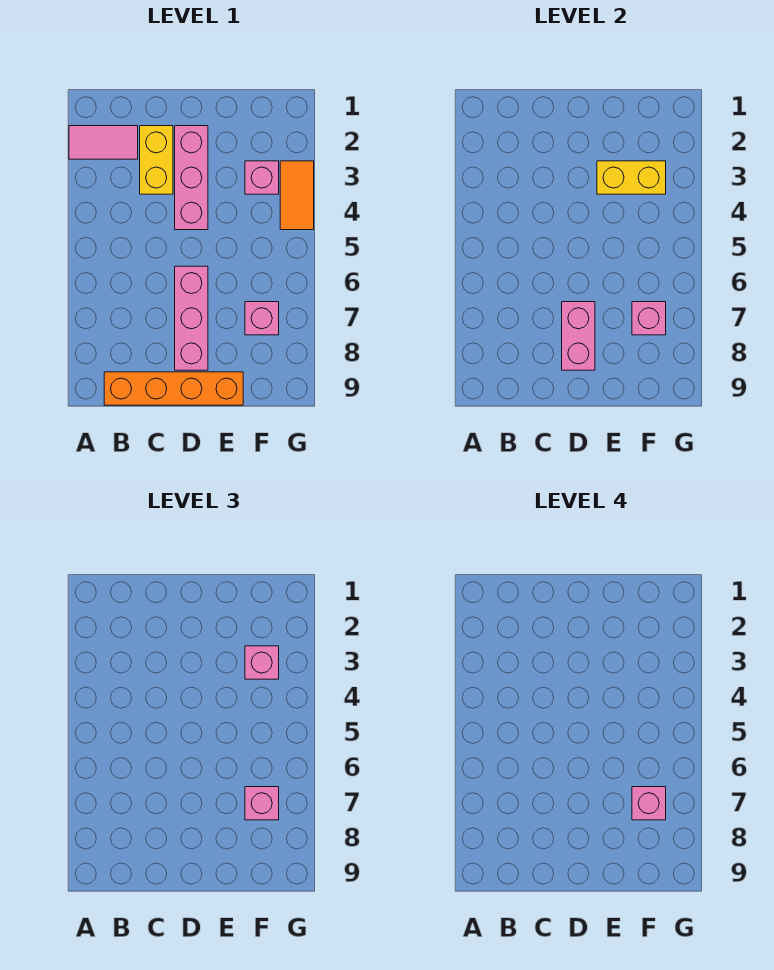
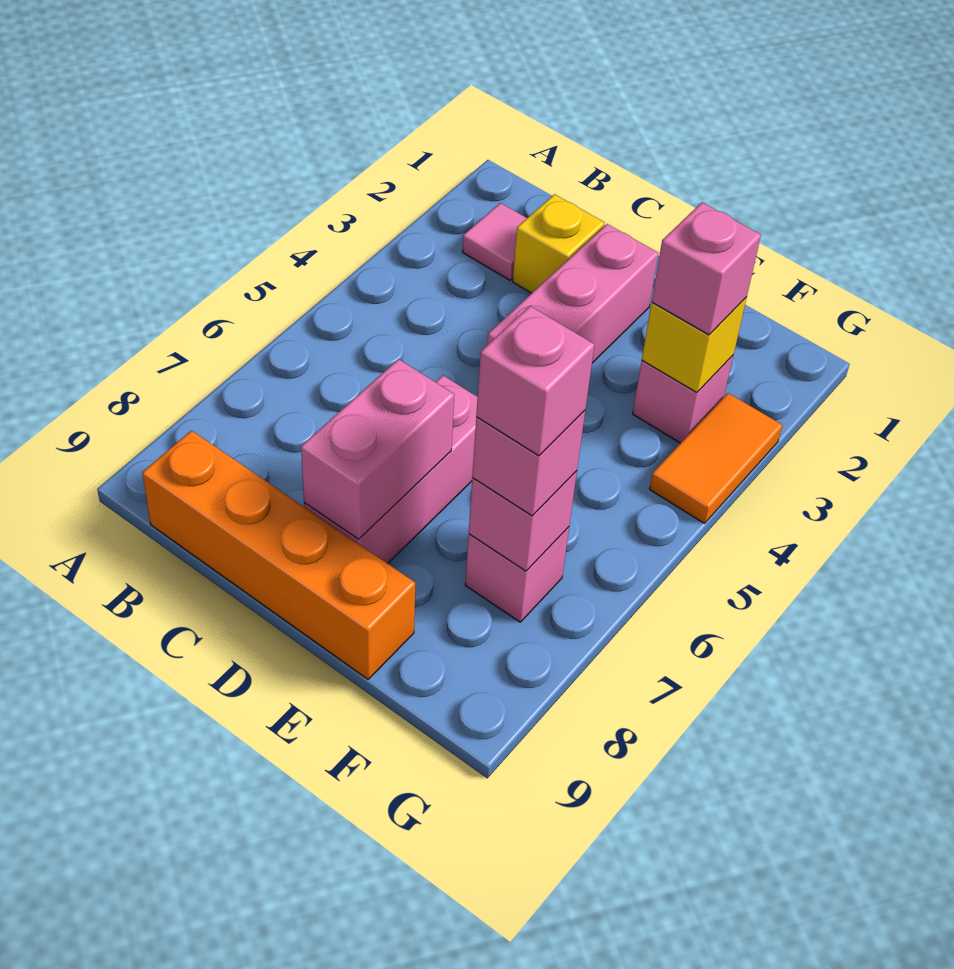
pink 1x2 tile [69,126,138,159] -> pink 1x1 tile [462,203,527,280]
yellow 1x2 brick [140,126,173,194] -> yellow 1x1 brick [513,194,604,293]
yellow 1x2 brick [597,161,666,194] -> yellow 1x1 brick [642,297,747,393]

